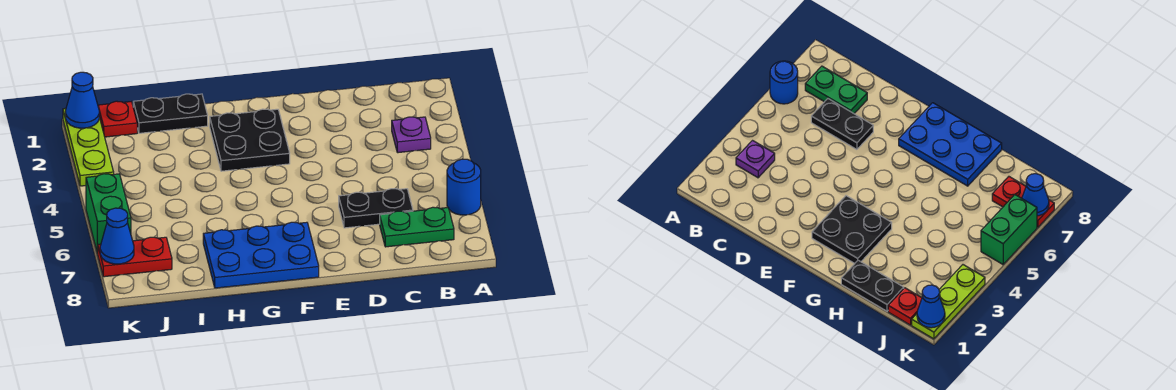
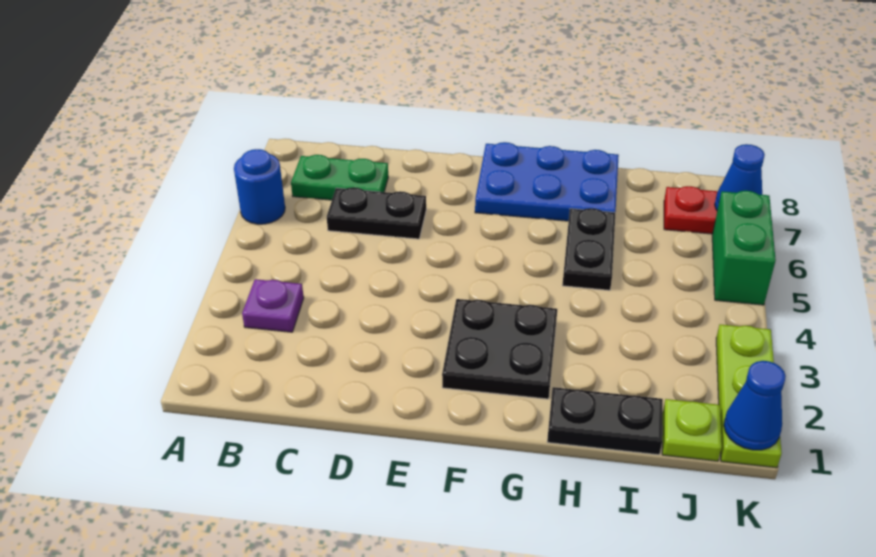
none -> black 1x2 plate [562,208,615,290]
red 1x1 plate [98,101,137,137] -> lime 1x1 plate [662,399,722,461]

